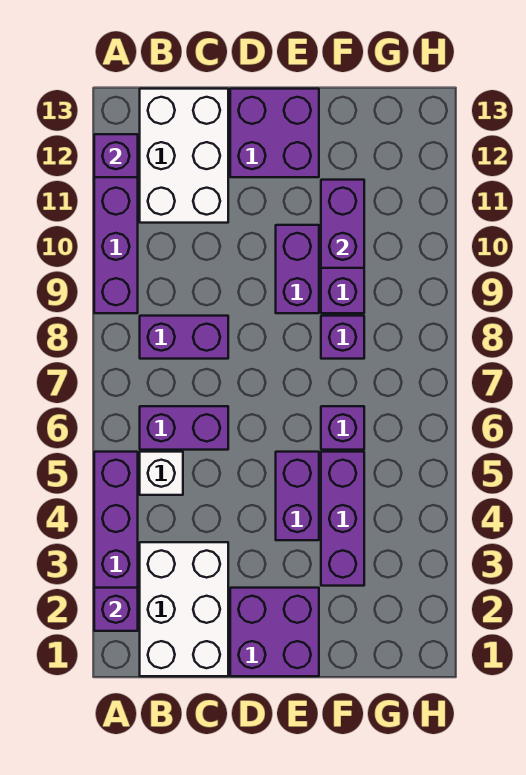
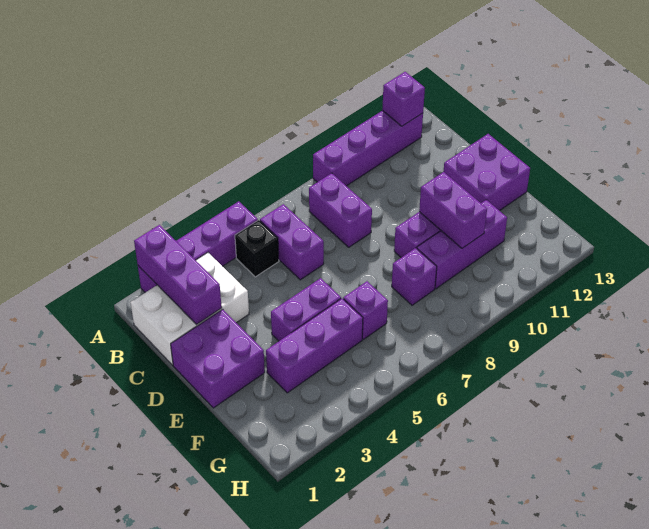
purple 1x1 brick [94,588,138,631] -> purple 1x3 brick [134,225,222,324]
white 1x1 brick [140,452,183,495] -> black 1x1 brick [235,220,279,277]
white 2x3 brick [140,89,228,223] -> none
purple 1x2 brick [321,180,364,268] -> purple 1x2 brick turned to [419,172,487,248]

